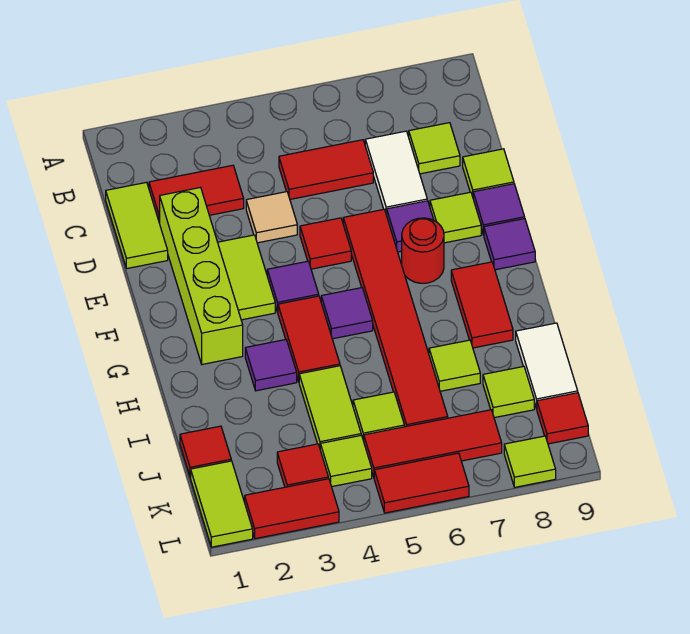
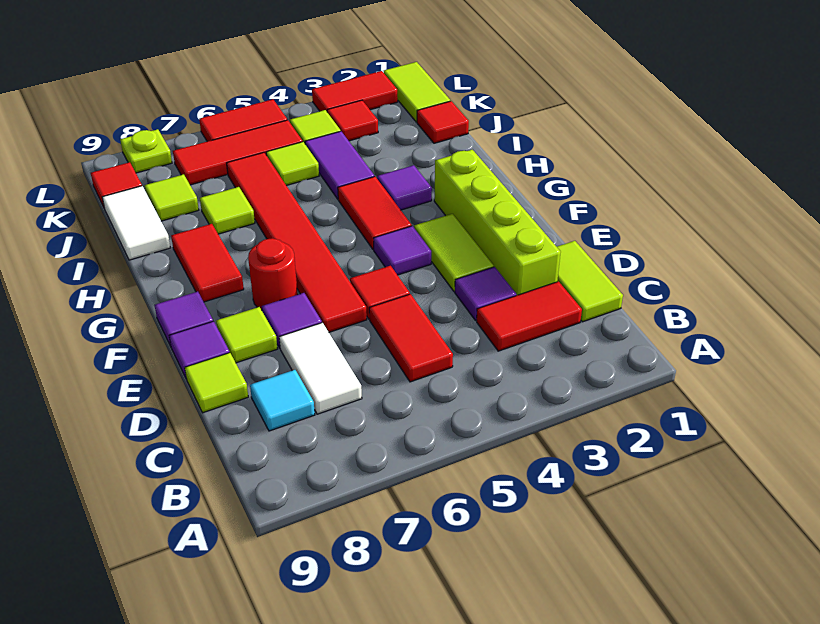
red 1x2 tile [279,140,373,199] -> red 1x2 tile turned to [369,294,453,382]
lime 1x1 tile [409,123,460,174] -> cyan 1x1 tile [250,370,315,431]
tan 1x1 tile [246,192,297,243] -> none
purple 1x1 tile [321,288,373,339] -> purple 1x1 tile moved to [455,267,516,321]
lime 1x2 tile [299,366,361,447] -> purple 1x2 tile [305,131,374,199]
lime 1x1 tile [504,436,556,487] -> lime 1x1 plate [120,129,172,173]

